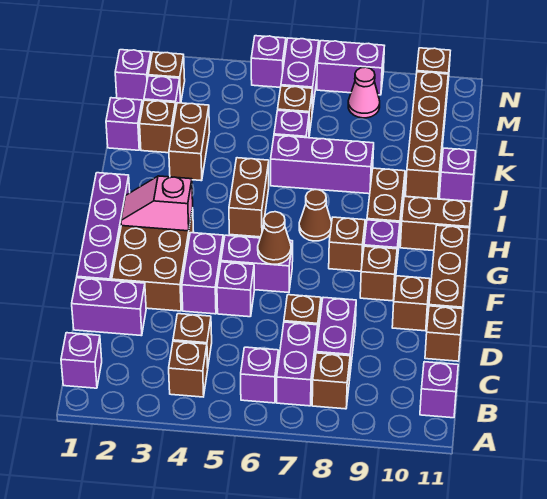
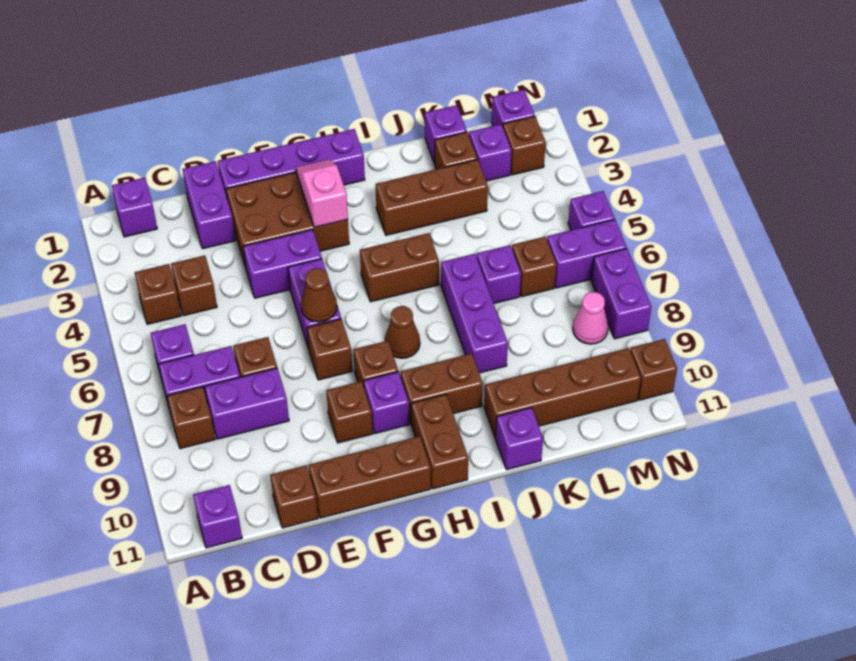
purple 1x1 brick [217,262,254,317] -> none
brown 1x1 brick [392,276,430,331] -> brown 1x1 brick moved to [307,319,352,380]
brown 1x2 brick [169,103,210,181] -> brown 1x3 brick [376,160,488,235]

